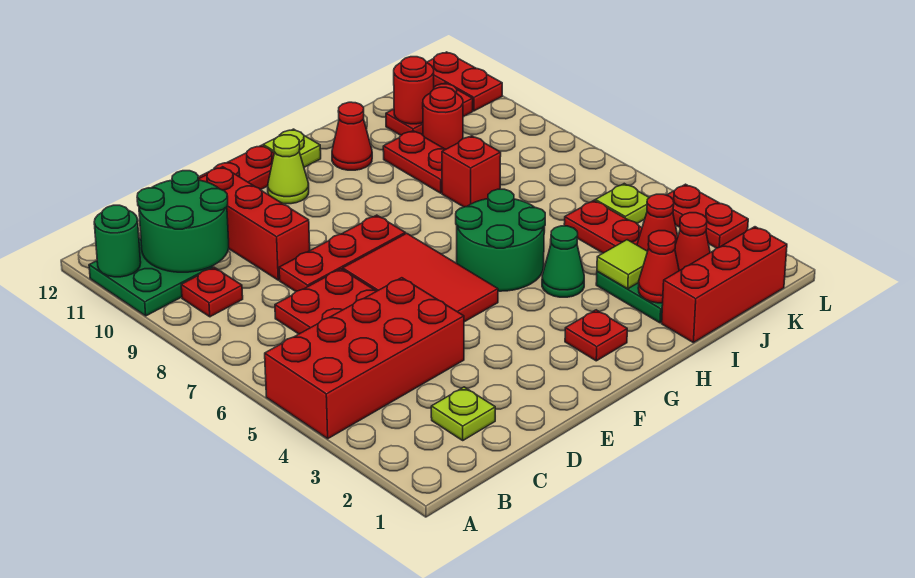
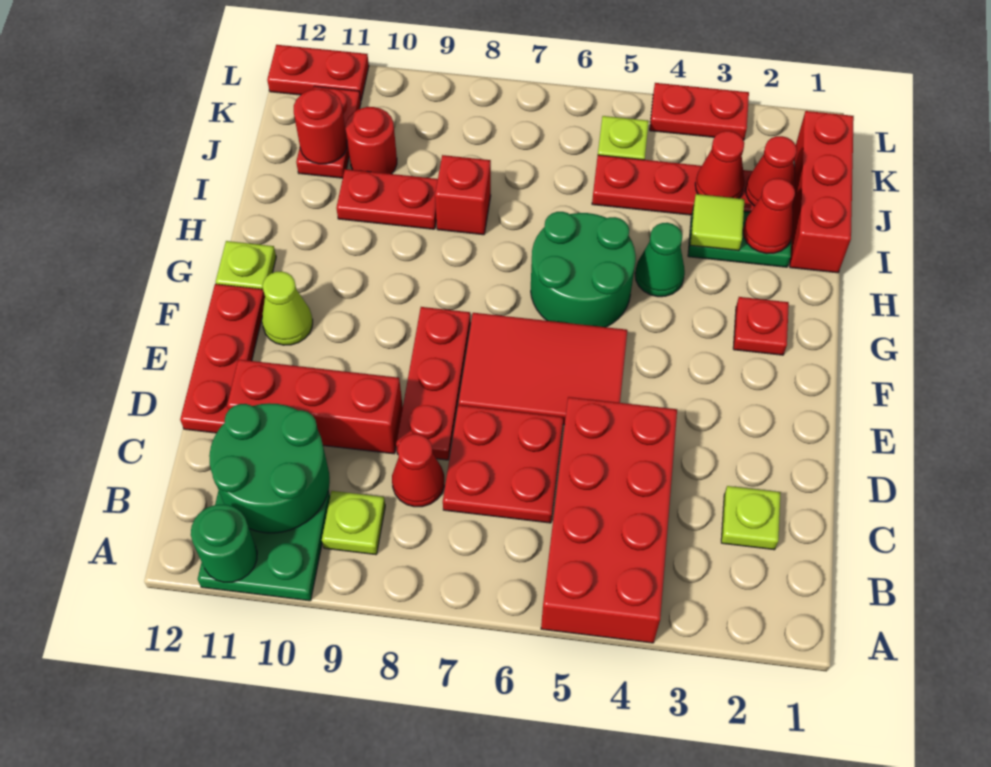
red 1x1 plate [181,267,243,317] -> lime 1x1 plate [322,491,385,555]
red 1x1 cone [332,102,372,170] -> red 1x1 cone moved to [392,434,444,507]

